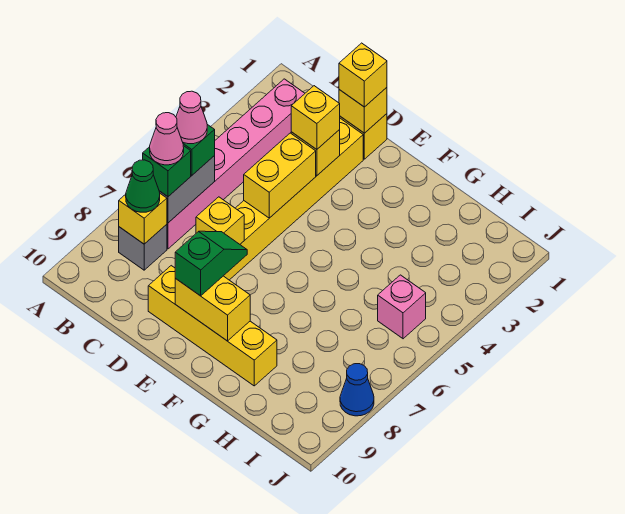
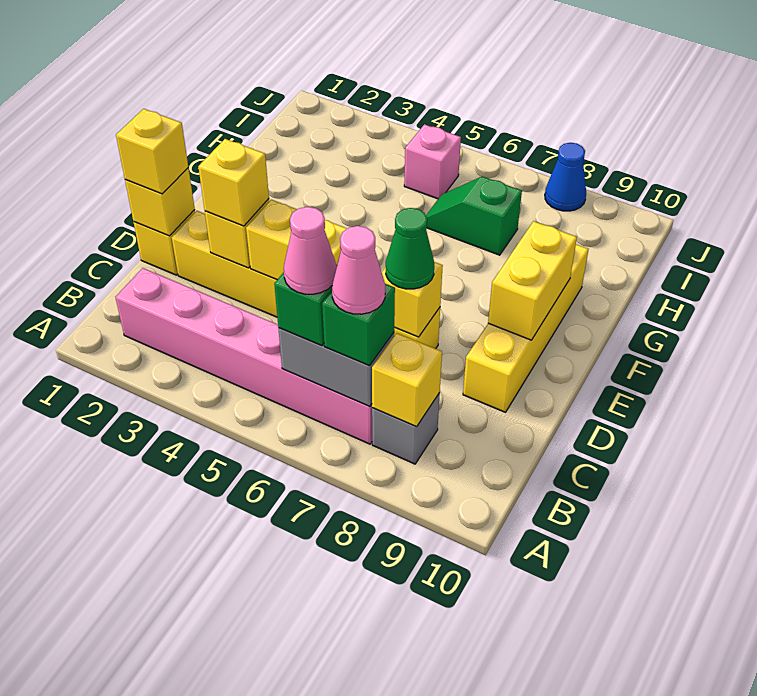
green 1x1 cone [126,160,160,212] -> green 1x1 cone moved to [386,208,434,289]
green 1x2 slope [175,231,247,296] -> green 1x2 slope moved to [426,176,522,255]

